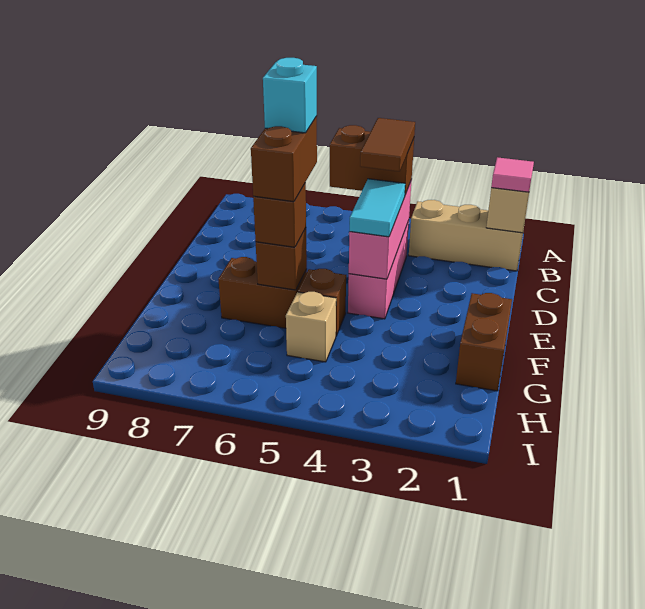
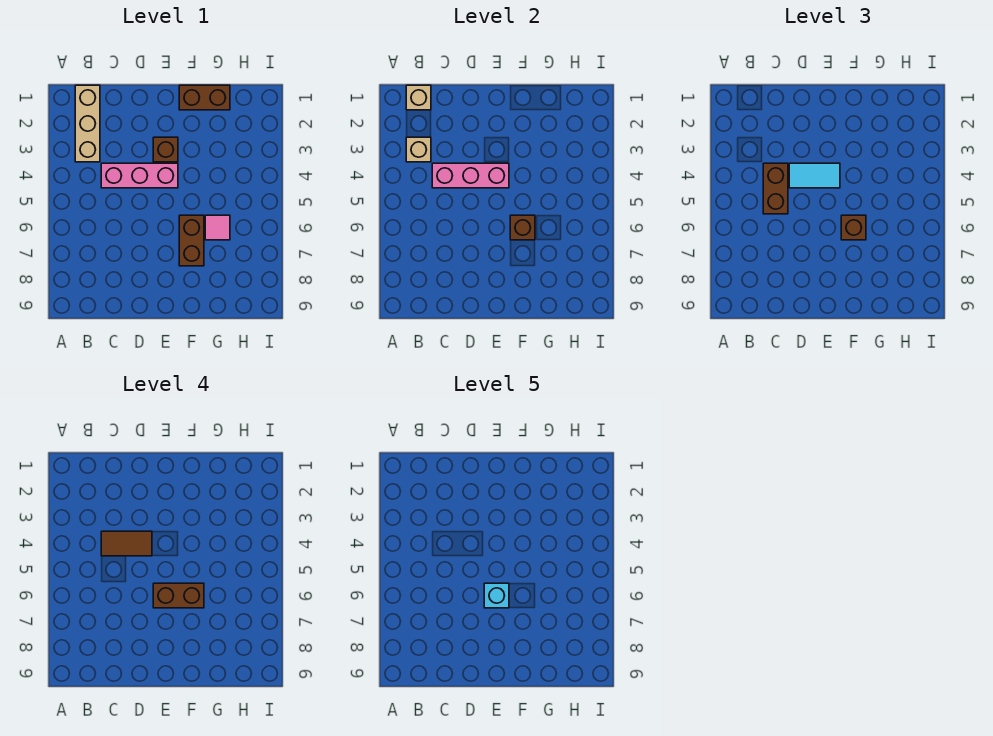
pink 1x1 tile [491,157,534,192] -> pink 1x1 tile moved to [205,215,230,240]
brown 1x1 brick [298,269,346,336] -> brown 1x1 brick moved to [153,137,178,162]
tan 1x1 brick [286,292,336,362] -> tan 1x1 brick moved to [406,137,431,162]

